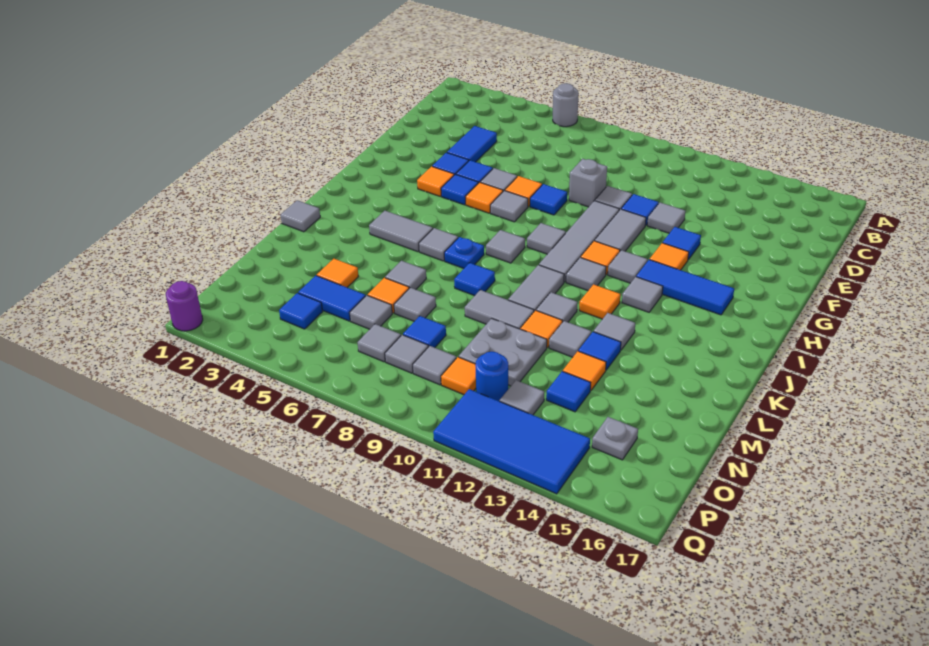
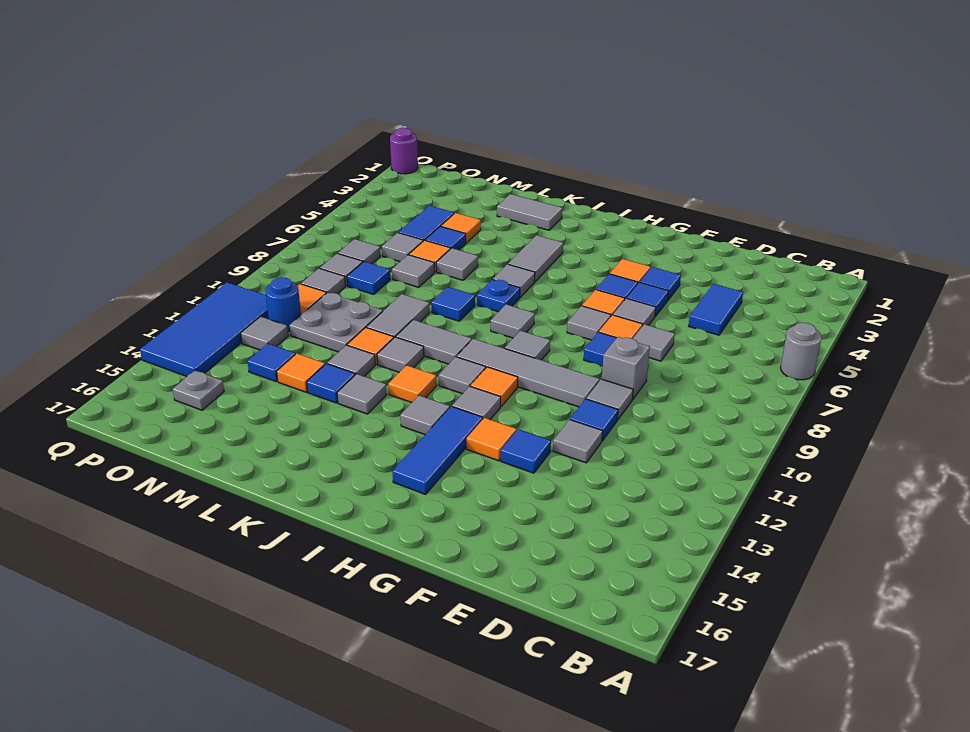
blue 1x2 tile [447,126,497,162] -> blue 1x2 tile turned to [689,284,743,335]
grey 1x2 tile [595,209,646,251] -> grey 1x2 tile moved to [497,194,562,230]
grey 1x1 tile [281,200,320,232] -> grey 1x1 tile moved to [633,324,675,361]
blue 1x1 tile [279,293,323,329] -> blue 1x1 tile moved to [425,226,466,250]

